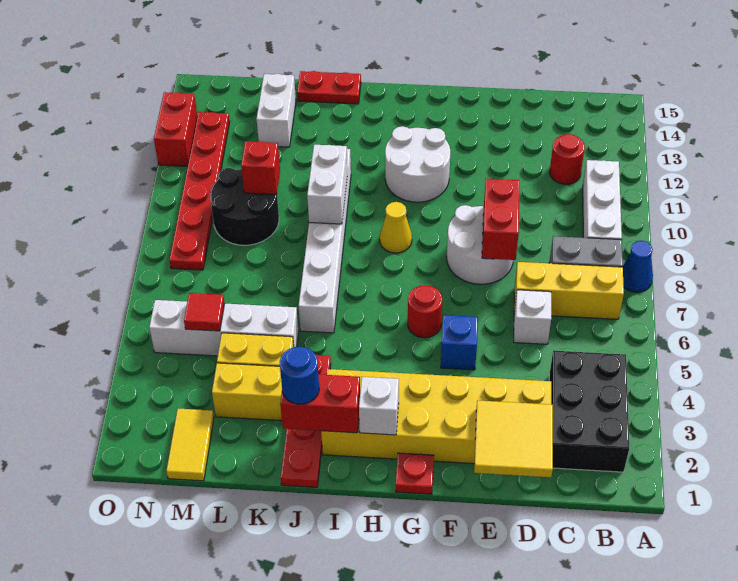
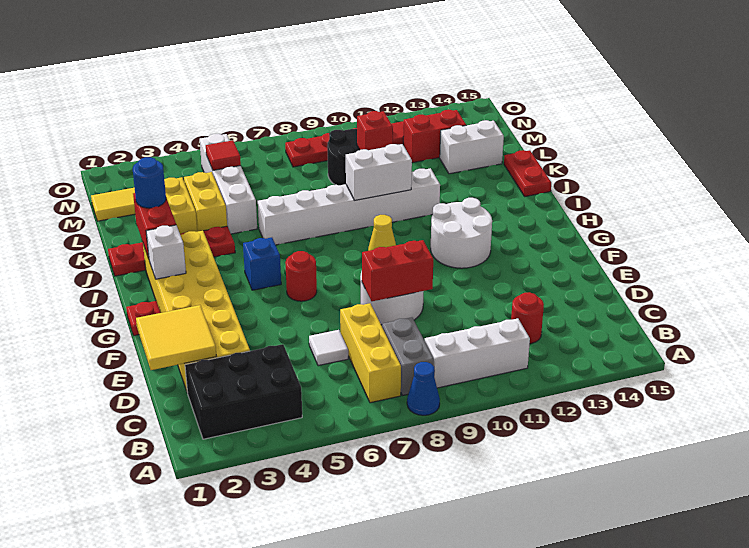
white 1x1 brick [514,290,551,344] -> white 1x1 tile [309,330,348,366]
blue 1x1 brick [441,315,478,370] -> blue 1x1 brick moved to [243,237,281,290]
red 1x2 brick [154,92,198,166] -> red 1x2 brick moved to [403,110,466,163]

